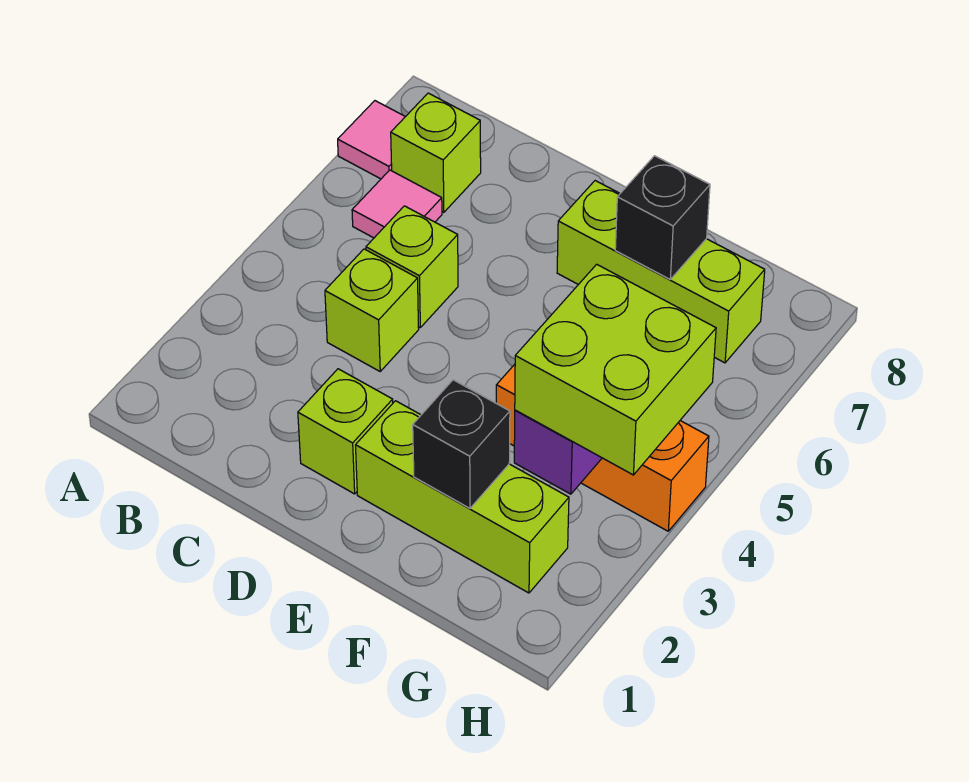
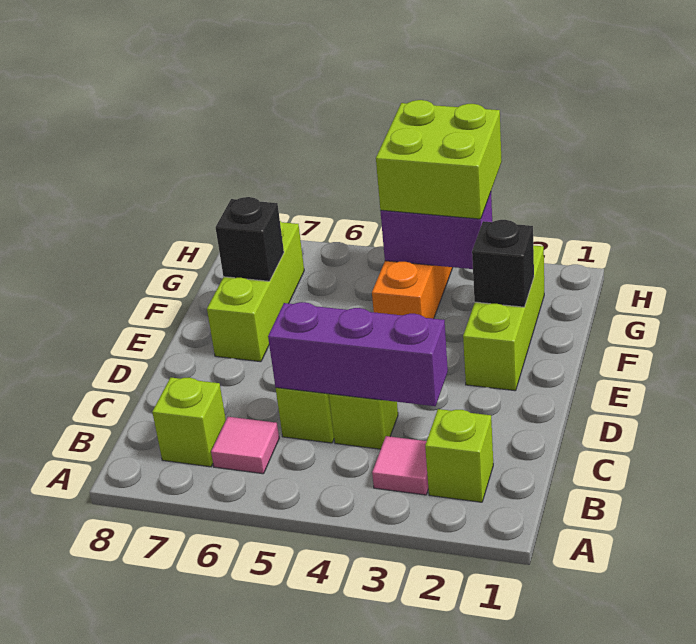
pink 1x1 tile [338,101,405,179] -> pink 1x1 tile moved to [372,436,428,495]
none -> purple 1x3 brick [268,302,448,406]
lime 1x1 brick [298,369,393,494] -> lime 1x1 brick moved to [425,409,493,502]

